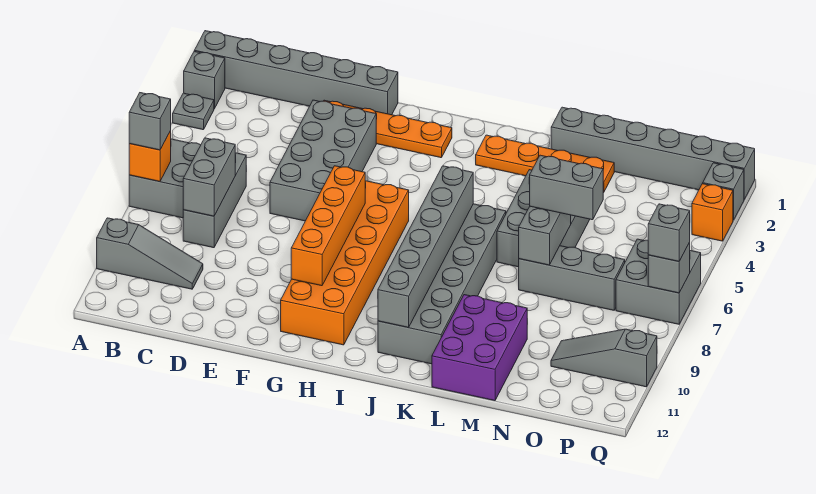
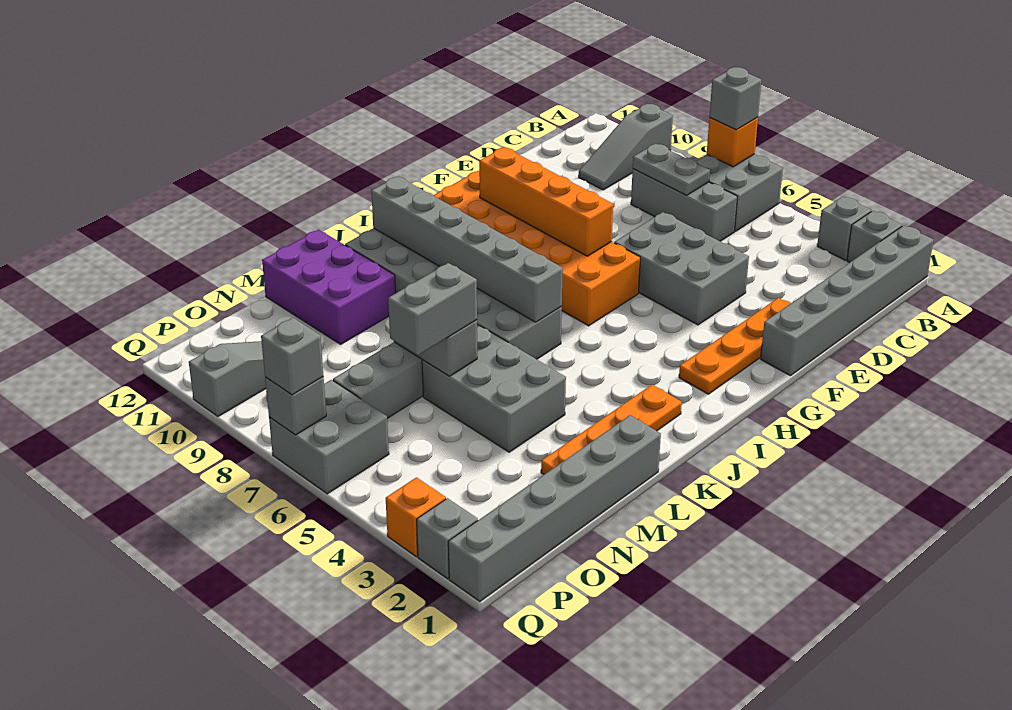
grey 1x1 plate [173,93,214,130] -> grey 1x1 brick [817,196,871,260]
grey 1x2 brick [183,138,235,216] -> grey 1x2 plate [633,144,710,195]
grey 2x4 brick [270,100,376,221] -> grey 2x3 brick [614,212,749,325]

